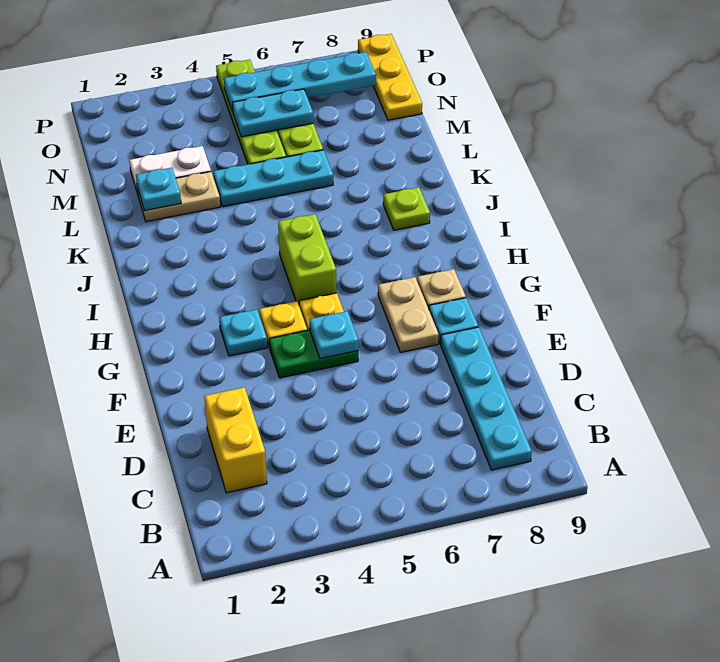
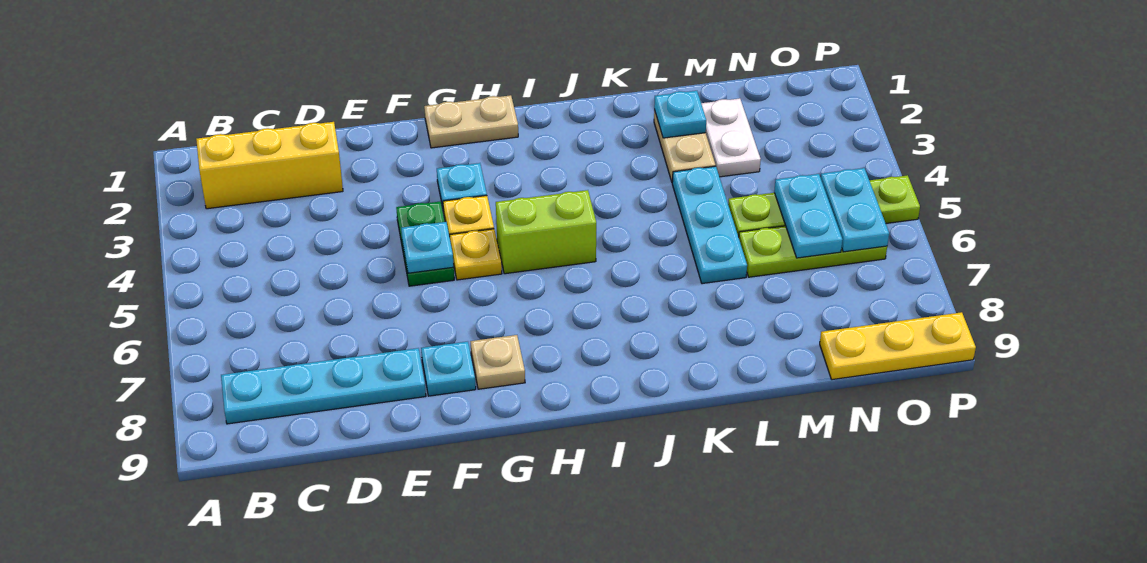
yellow 1x2 brick [204,387,267,493] -> yellow 1x3 brick [196,122,343,209]
tan 1x2 plate [378,277,439,353] -> tan 1x2 plate moved to [424,95,518,148]
lime 1x1 plate [383,187,430,230] -> none
cyan 1x4 plate [224,52,376,112] -> cyan 1x2 plate [821,168,889,252]

